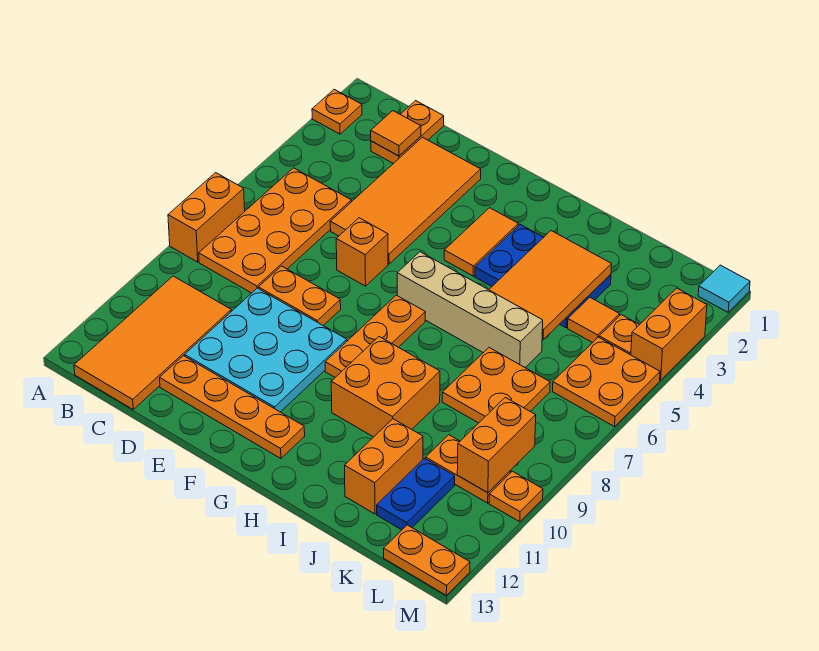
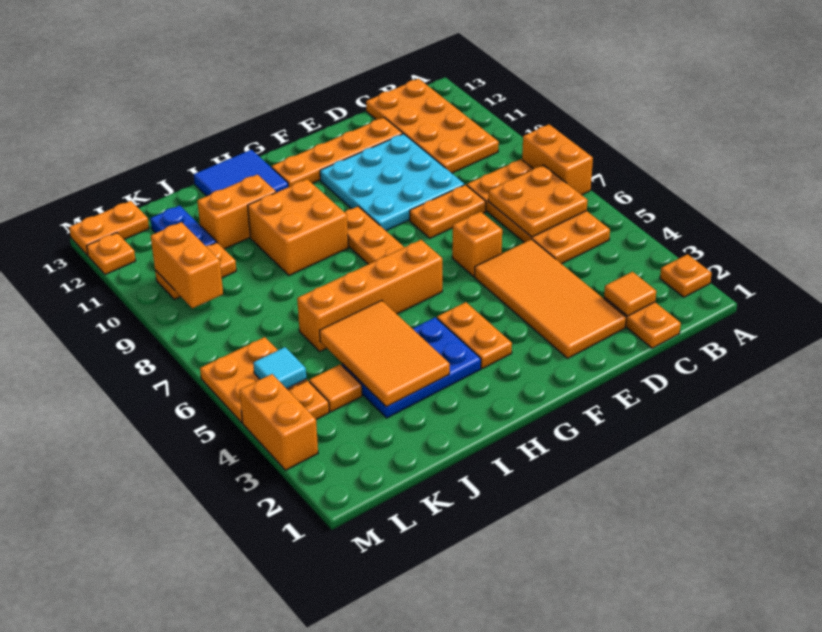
orange 2x4 tile [74,276,231,409] -> orange 2x4 plate [366,79,499,173]
orange 1x2 tile [444,208,518,276] -> orange 1x2 plate [437,302,512,369]
tan 1x4 brick [397,252,543,367] -> orange 1x4 brick [297,240,442,351]
none -> blue 2x2 tile [194,150,288,196]
orange 2x2 plate [442,348,550,423] -> orange 2x2 plate moved to [488,165,588,237]
orange 1x2 brick [345,419,423,514] -> orange 1x2 brick turned to [197,174,276,249]
cyan 1x1 tile [698,265,750,312] -> cyan 1x1 tile moved to [253,347,306,389]
orange 1x1 plate [489,471,543,522] -> orange 1x1 plate moved to [87,233,136,275]

